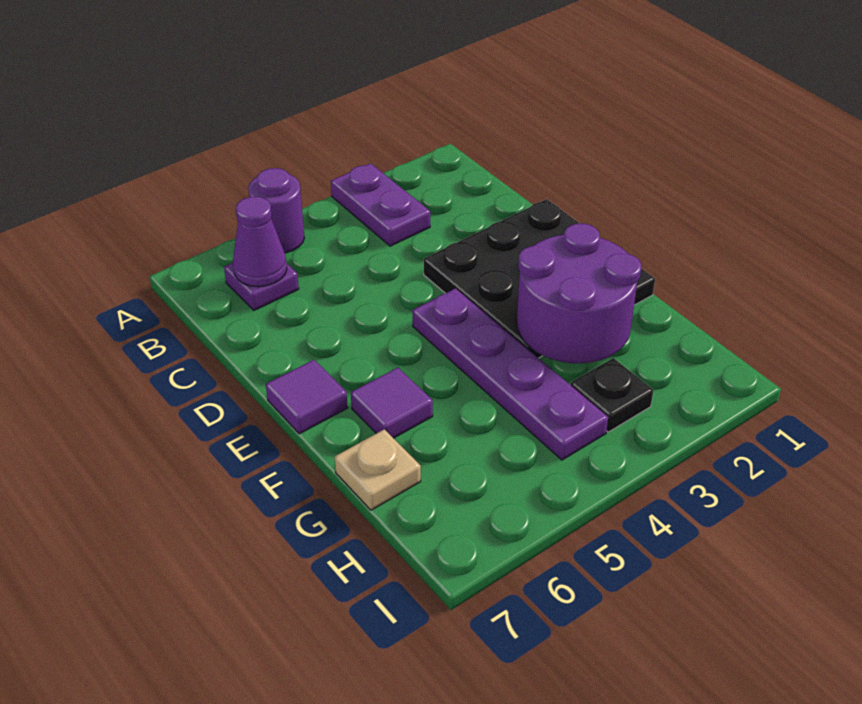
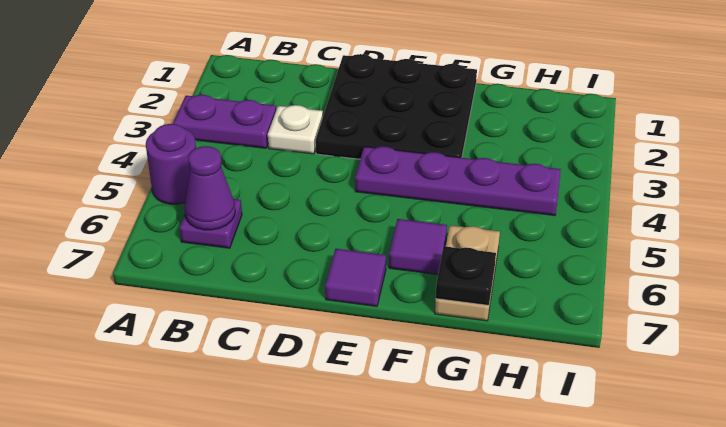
none -> white 1x1 plate [268,105,323,154]
purple 2x2 round brick [517,223,641,363] -> none
tan 1x1 plate [335,429,421,510] -> tan 1x2 plate [435,225,500,321]
black 1x1 plate [571,358,653,432] -> black 1x1 plate moved to [436,246,496,305]

